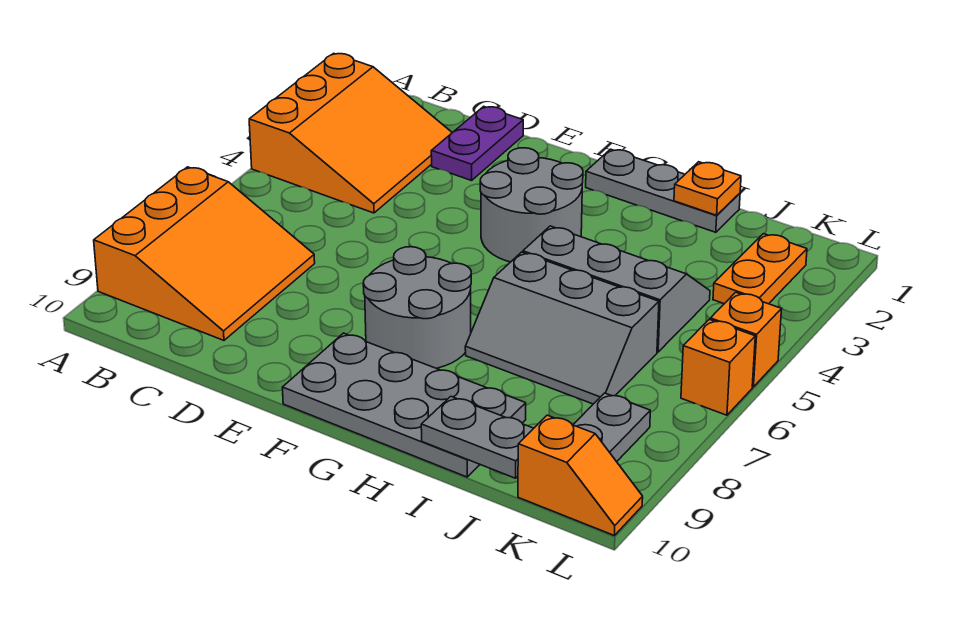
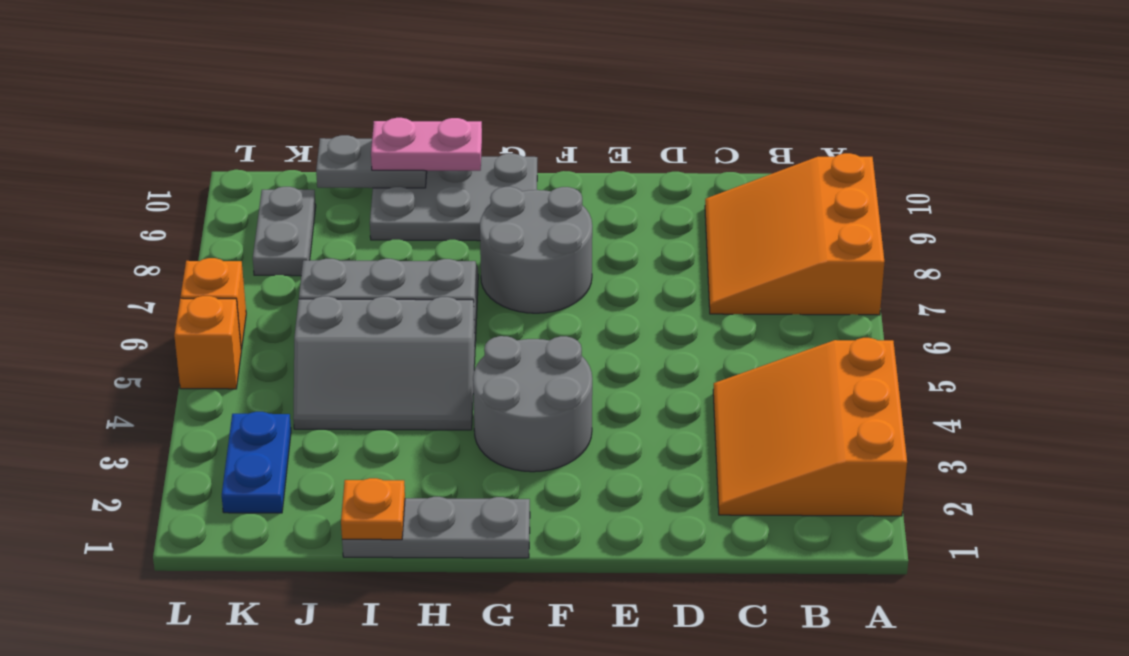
purple 1x2 plate [431,106,523,181] -> none
grey 2x4 plate [282,333,526,477] -> grey 2x3 plate [370,154,537,241]
none -> pink 1x2 plate [371,118,482,171]
orange 1x2 plate [713,234,807,304] -> blue 1x2 plate [222,412,291,513]
orange 1x2 slope [518,415,643,535] -> none

